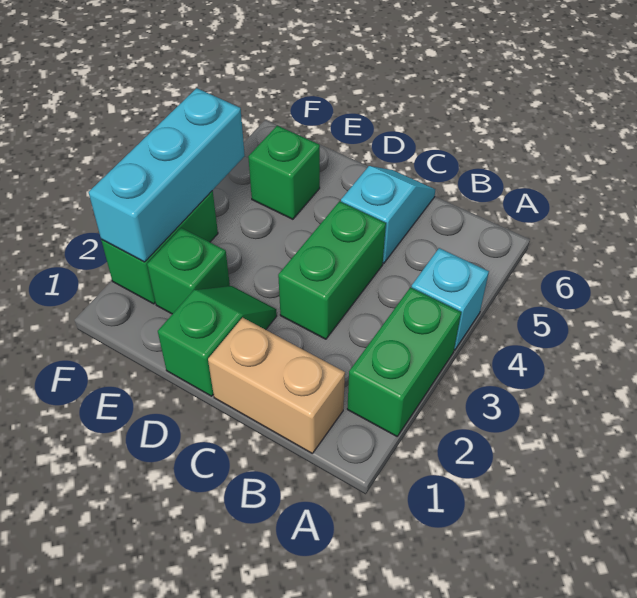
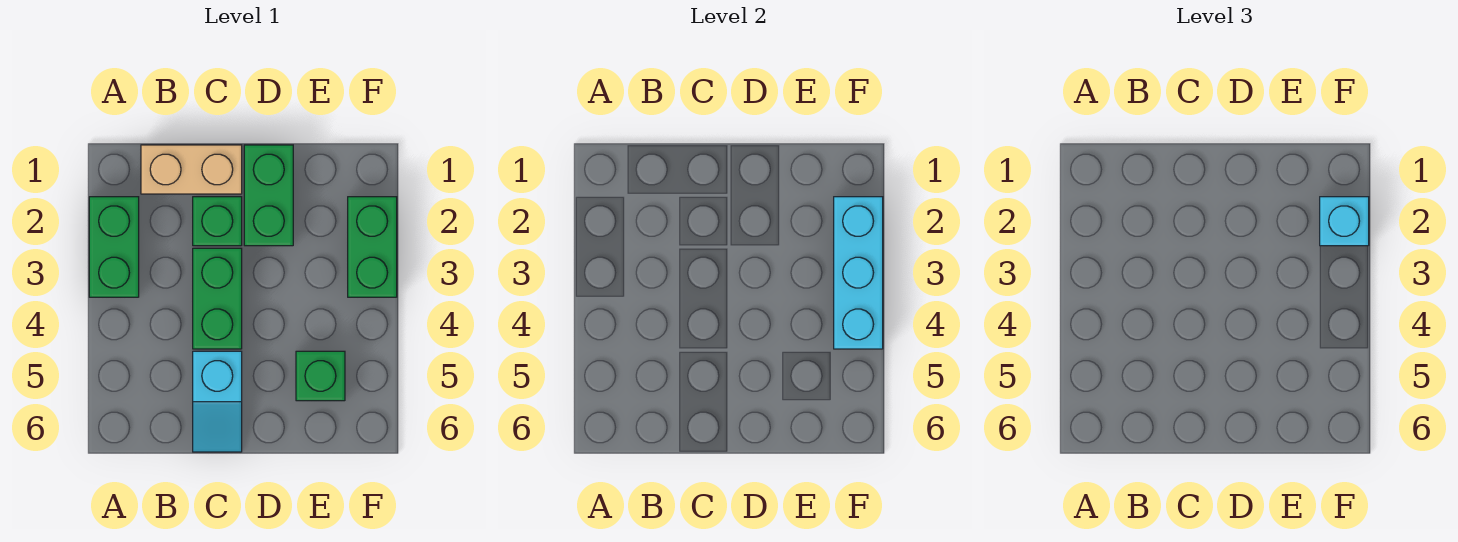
cyan 1x1 brick [411,248,489,350] -> cyan 1x1 brick moved to [1320,197,1369,246]
green 1x2 slope [158,286,277,396] -> green 1x2 brick [244,145,293,246]
green 1x1 brick [147,228,230,314] -> green 1x1 brick moved to [193,197,242,246]

